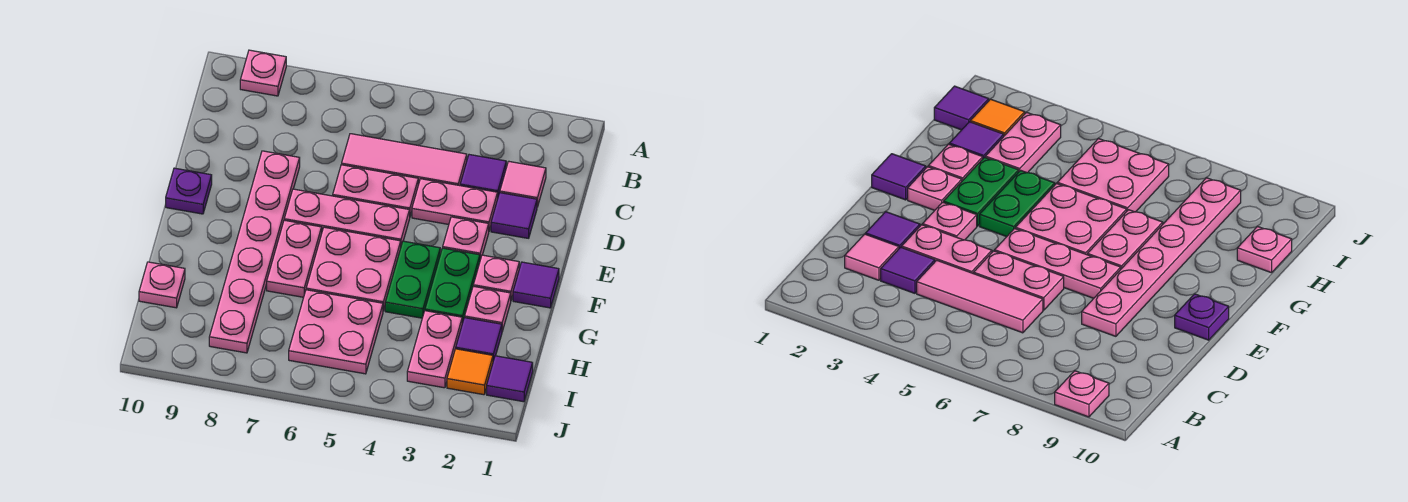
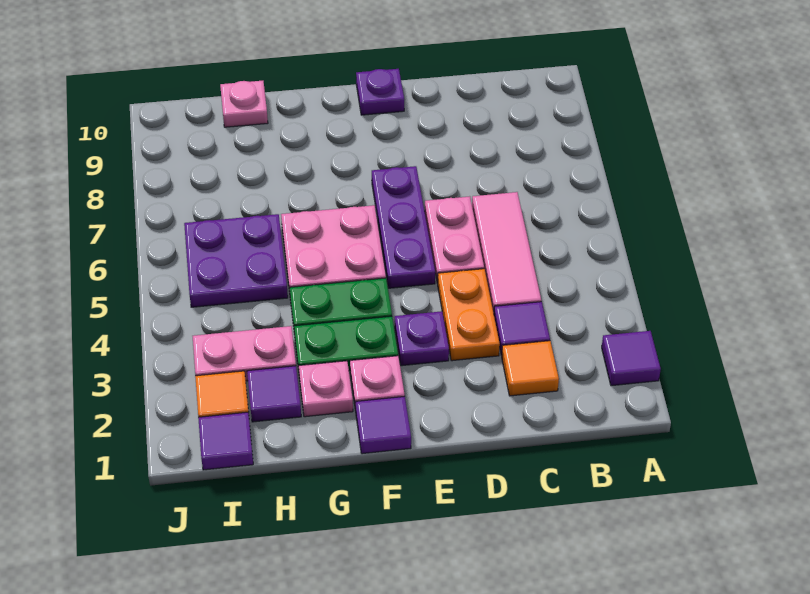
pink 1x1 plate [240,50,286,96] -> none
pink 1x1 tile [500,161,546,207] -> orange 1x1 tile [502,341,559,396]
purple 1x1 tile [491,193,537,238] -> purple 1x1 tile moved to [602,331,661,386]
pink 1x2 plate [412,179,498,230] -> orange 1x2 plate [438,269,500,361]
pink 1x6 plate [209,151,300,353] -> none
pink 1x1 plate [443,217,489,259] -> purple 1x1 plate [395,311,449,366]
pink 1x3 plate [284,189,410,245] -> purple 1x3 plate [372,166,435,288]
pink 1x2 plate [267,220,322,297] -> none
pink 2x2 plate [289,290,383,374] -> purple 2x2 plate [184,214,288,307]

